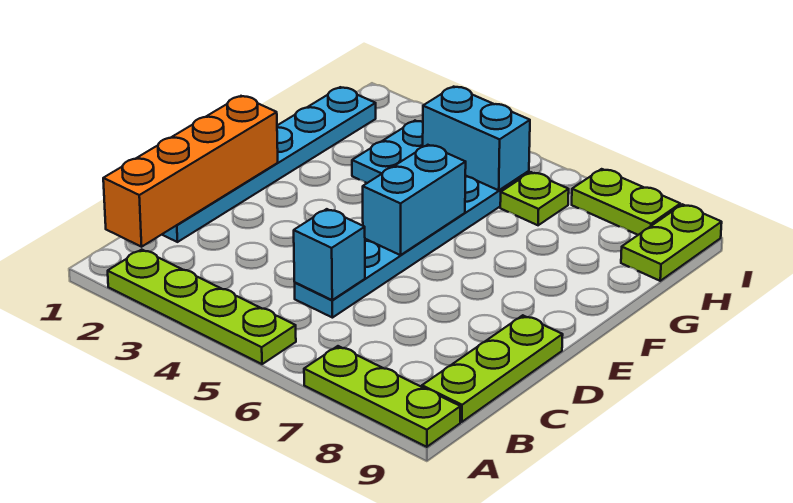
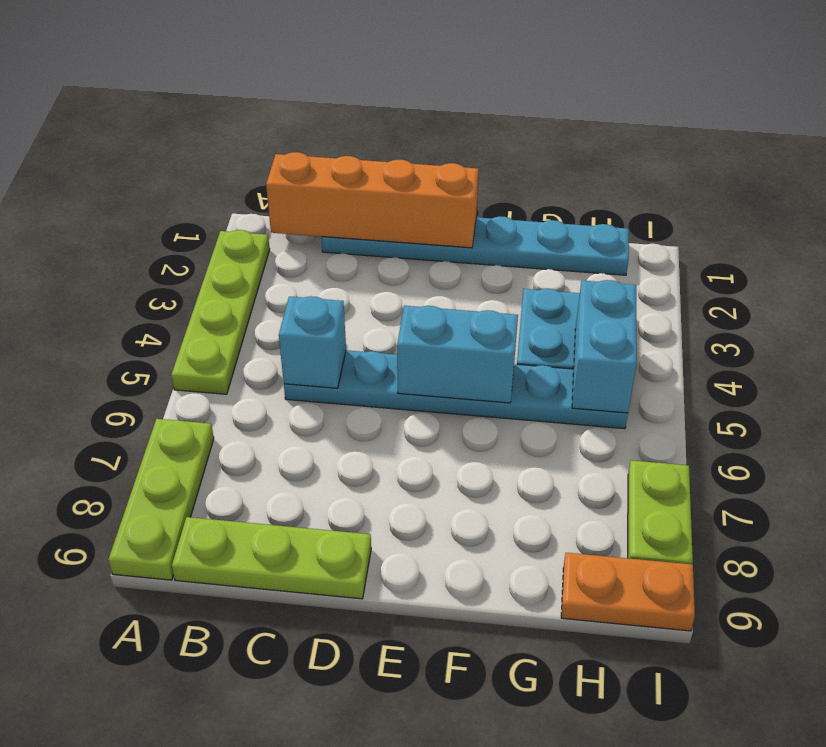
lime 1x1 plate [500,172,569,225] -> none
lime 1x2 plate [621,204,722,281] -> orange 1x2 plate [561,553,695,631]

